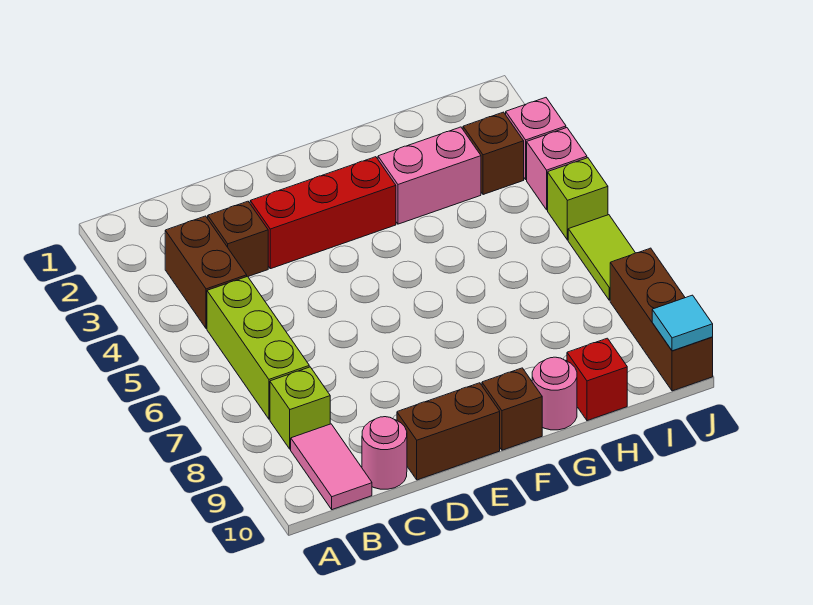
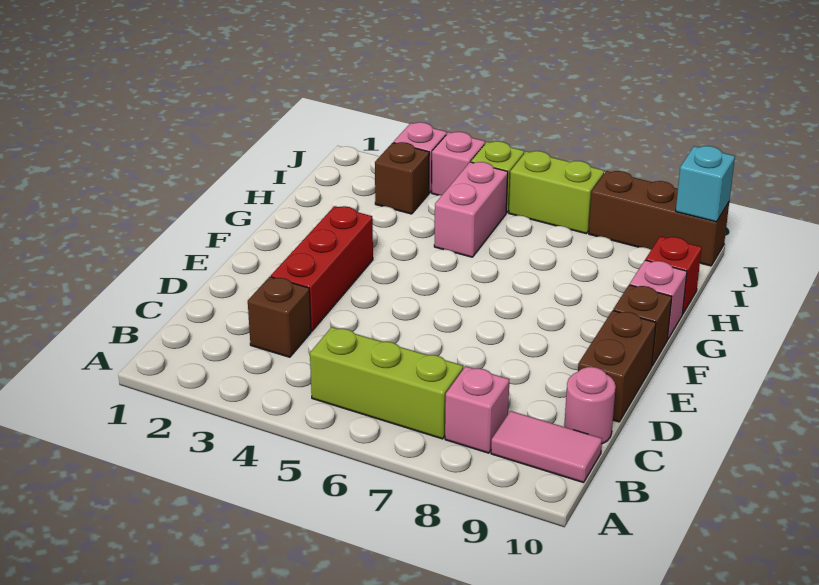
brown 1x2 brick [165,216,247,329] -> none
lime 1x1 brick [270,367,330,449] -> pink 1x1 brick [445,366,509,453]
pink 1x2 brick [378,127,481,224] -> pink 1x2 brick moved to [434,162,508,257]
pink 1x1 round brick [532,357,577,430] -> pink 1x1 brick [630,260,687,340]
lime 1x2 tile [568,215,635,300] -> lime 1x2 brick [509,151,604,234]
cyan 1x1 tile [652,295,713,351] -> cyan 1x1 brick [676,146,735,222]

